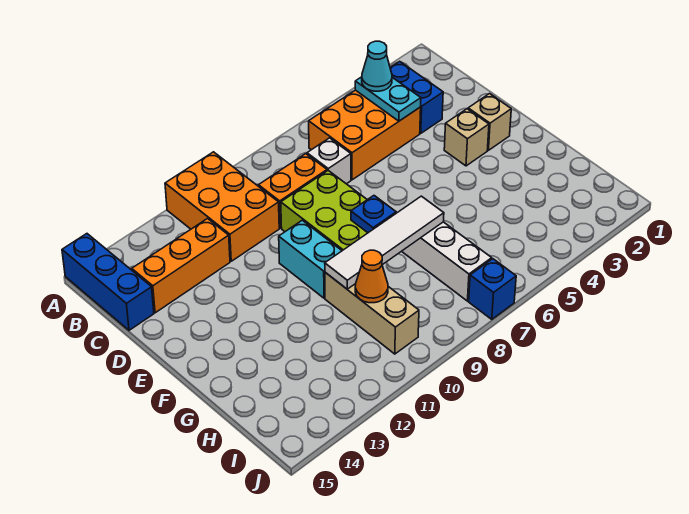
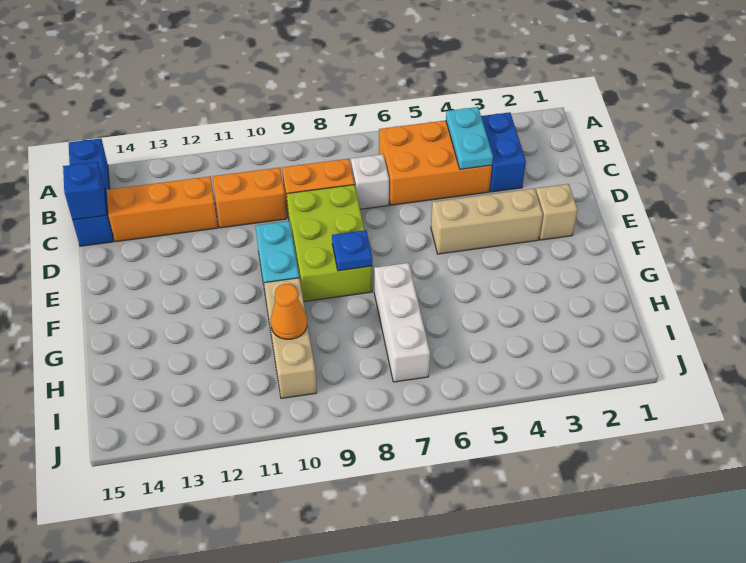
orange 2x3 brick [165,152,279,261] -> orange 1x2 brick [212,168,287,228]
cyan 1x1 cone [362,41,392,91] -> none
tan 1x1 brick [444,109,489,166] -> tan 1x3 brick [431,188,543,254]
white 1x4 tile [325,196,444,289] -> none
blue 1x1 brick [469,259,516,319] -> blue 1x1 brick moved to [63,162,107,220]

